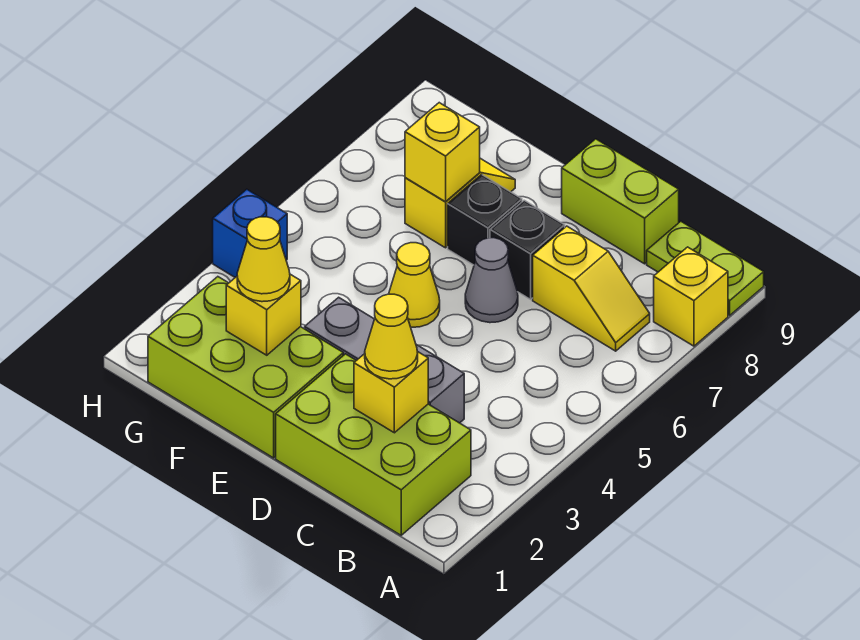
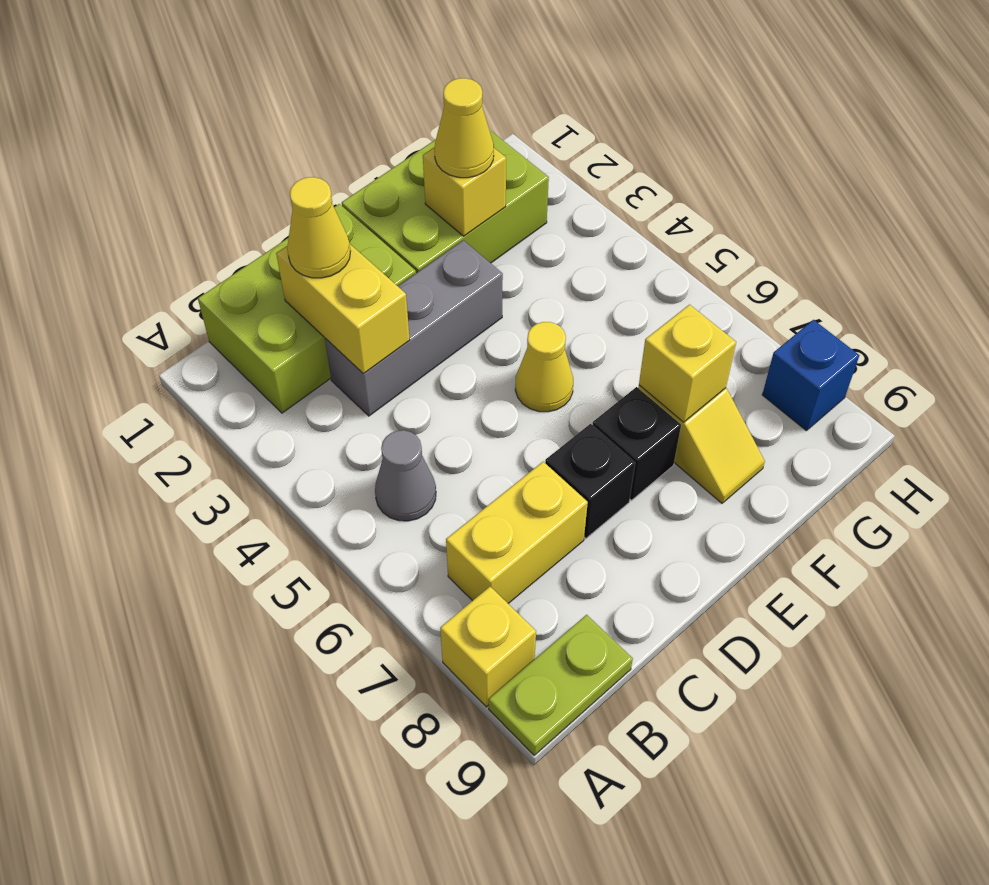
yellow 1x2 slope [533,226,650,351] -> yellow 1x2 brick [446,462,588,603]
yellow 1x1 brick [354,351,428,433] -> yellow 1x2 brick [276,244,410,373]
lime 1x2 brick [562,139,679,264] -> none
grey 1x1 cone [465,238,518,323] -> grey 1x1 cone moved to [375,430,436,521]
blue 1x1 brick [213,189,287,277] -> blue 1x1 brick moved to [762,320,859,431]

